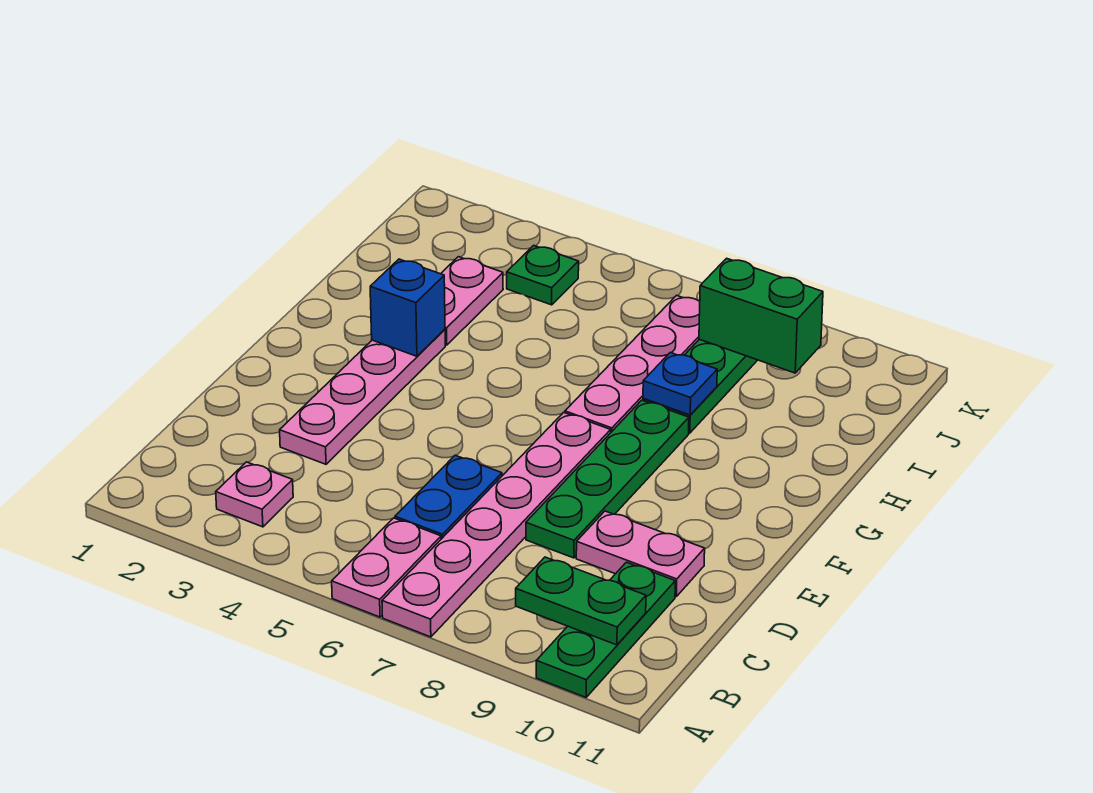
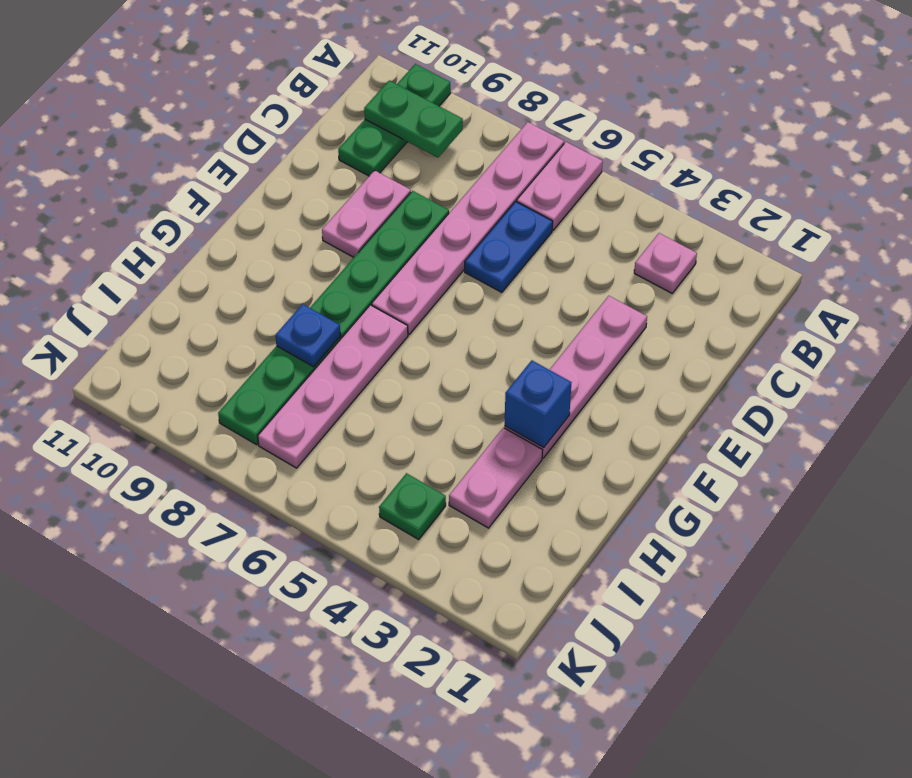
pink 1x2 plate [576,511,705,596] -> pink 1x2 plate turned to [322,170,411,257]
green 1x2 brick [699,258,823,373] -> none

